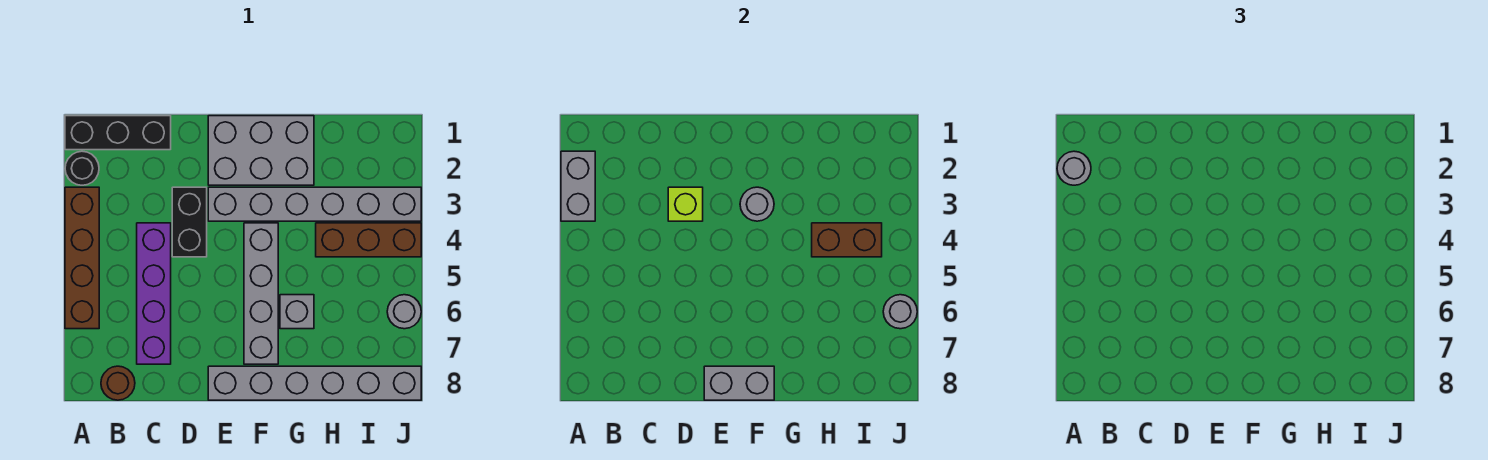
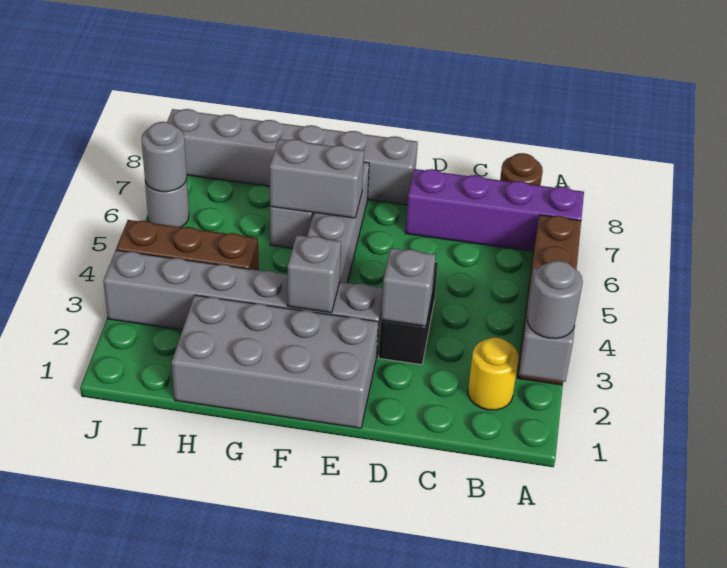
black 1x3 brick [65,116,171,150] -> none
black 1x1 round brick [65,151,99,185] -> none
none -> yellow 1x1 round brick [468,337,519,410]
purple 1x4 brick [137,223,171,364] -> purple 1x4 brick turned to [405,169,584,251]
lime 1x1 brick [668,187,703,221] -> grey 1x1 brick [381,248,436,326]
grey 2x3 brick [208,116,314,185] -> grey 2x4 brick [172,295,378,428]
grey 1x2 brick [704,366,774,400] -> grey 1x2 brick moved to [270,139,364,218]
grey 1x1 round brick [740,187,774,221] -> grey 1x1 brick [287,235,341,313]
brown 1x2 brick [812,223,882,257] -> none

